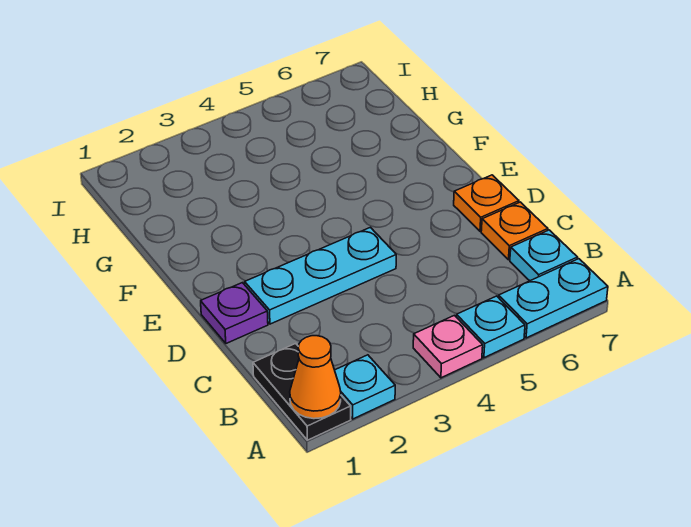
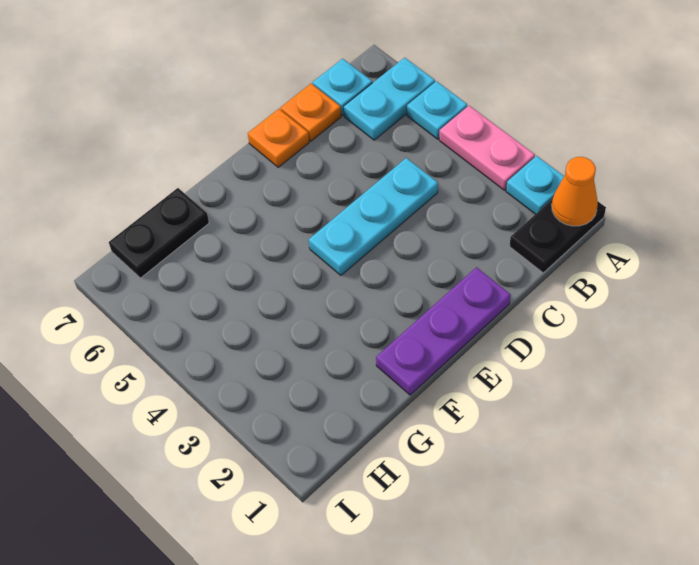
pink 1x1 plate [413,315,483,378] -> pink 1x2 plate [439,106,535,190]
cyan 1x2 plate [499,259,608,338] -> cyan 1x2 plate turned to [344,58,435,140]
purple 1x1 plate [201,283,268,343] -> purple 1x3 plate [376,267,511,395]
cyan 1x3 plate [245,227,396,324] -> cyan 1x3 plate turned to [309,158,438,275]
none -> black 1x2 plate [109,188,209,278]

